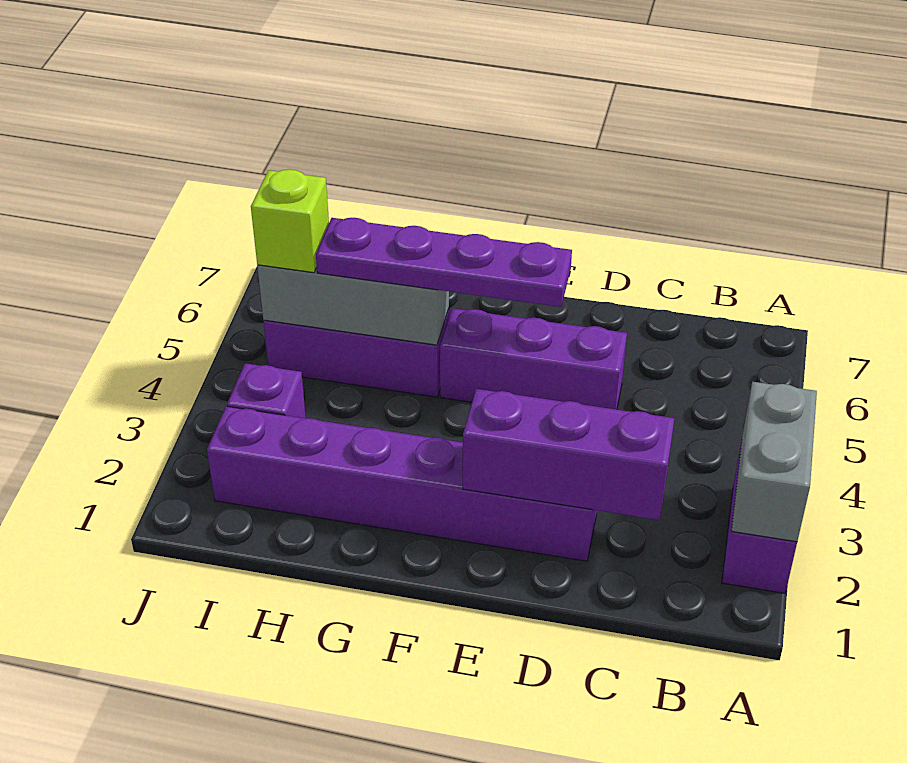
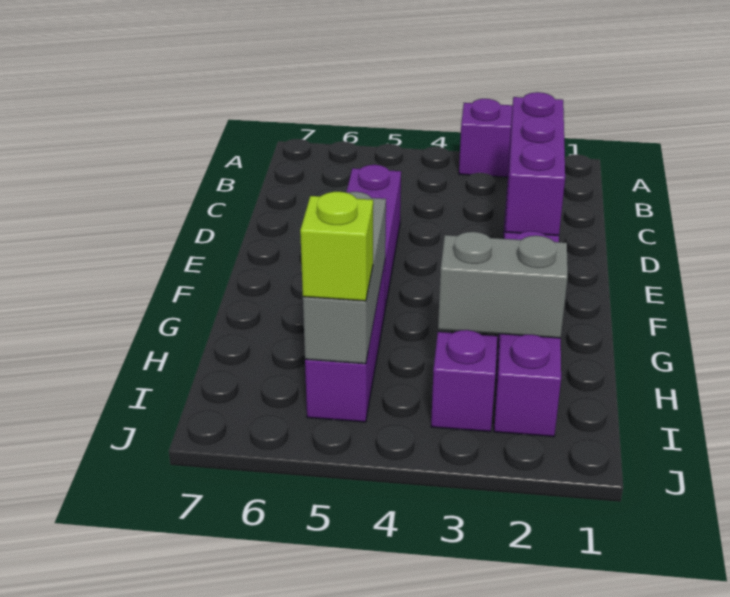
grey 1x2 brick [731,382,817,542] -> grey 1x2 brick moved to [438,232,568,338]
purple 1x4 plate [316,218,572,307] -> none

